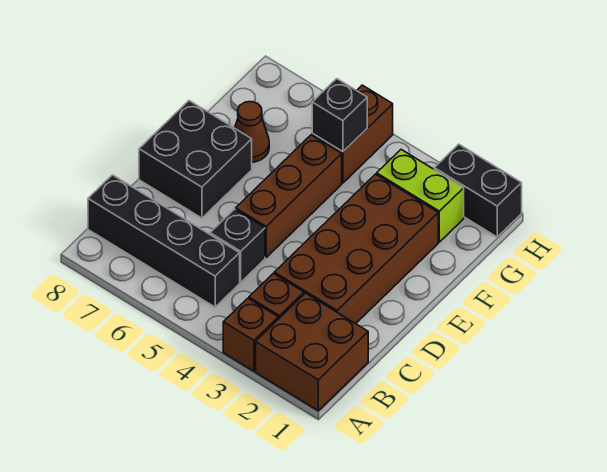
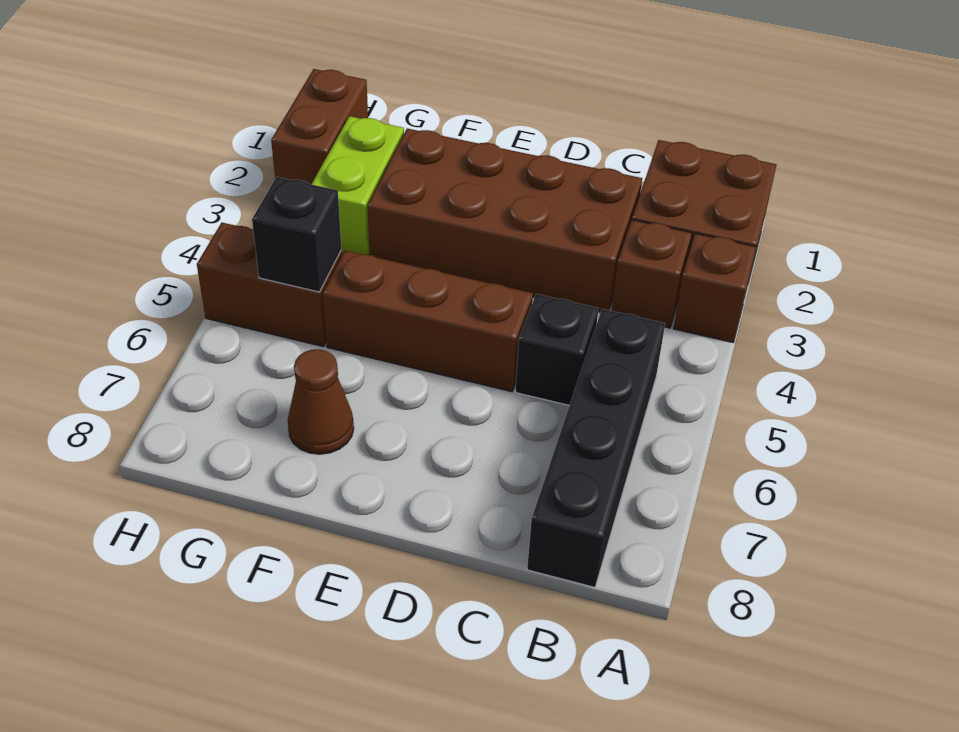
black 2x2 brick [139,101,252,218] -> none
black 1x2 brick [434,144,522,237] -> brown 1x2 brick [271,69,368,184]

